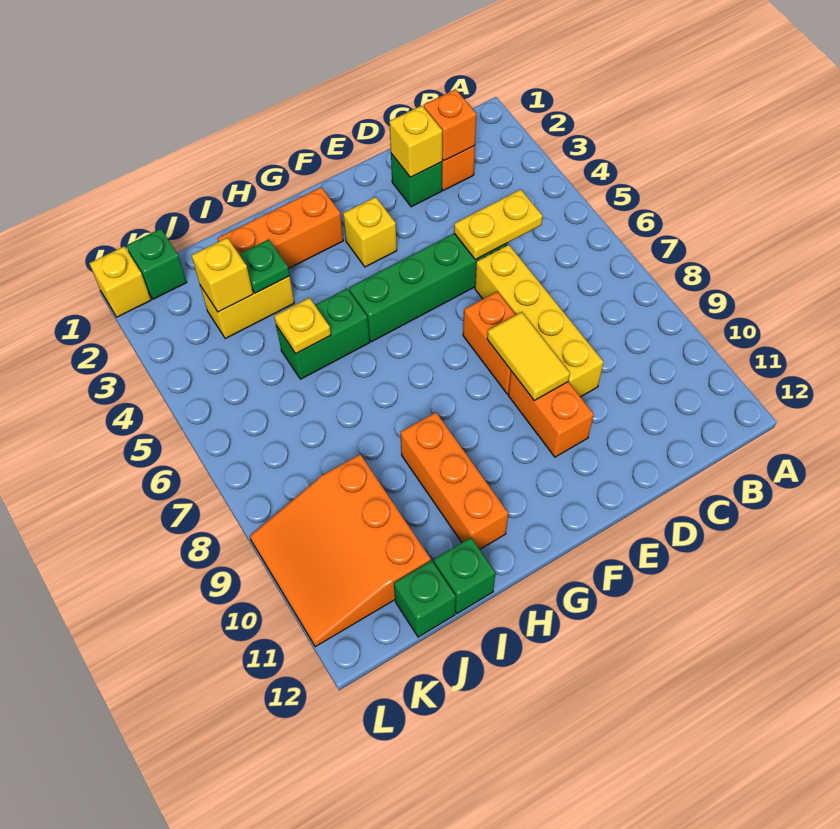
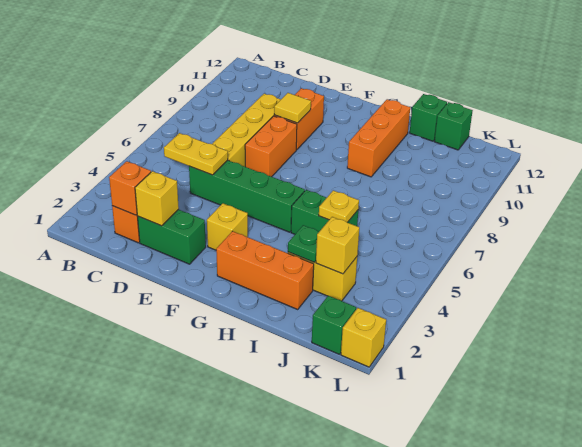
green 1x1 brick [391,154,442,207] -> green 1x2 brick [138,209,206,264]
yellow 1x2 tile [487,312,570,400] -> yellow 1x1 tile [274,93,311,123]
orange 3x3 slope [250,454,431,647] -> none

